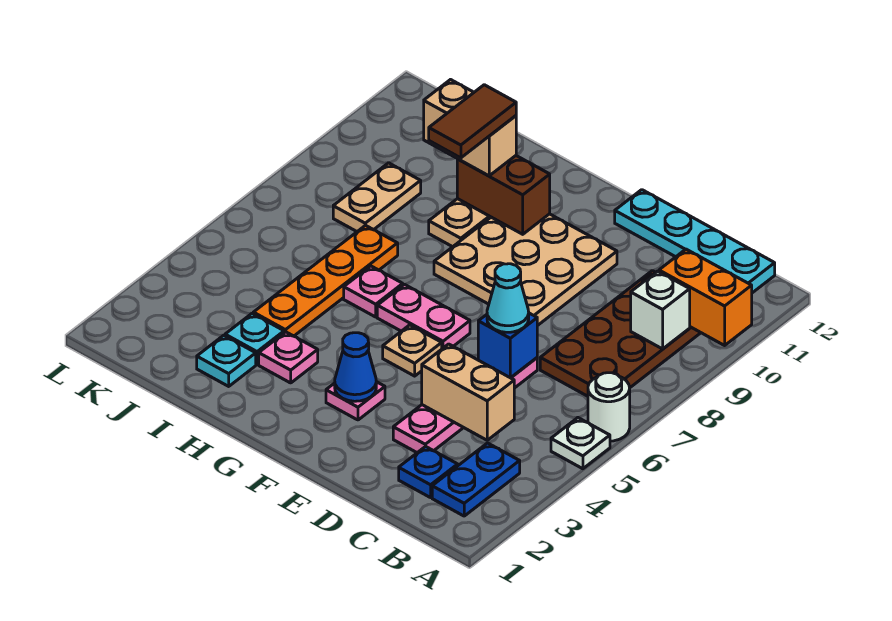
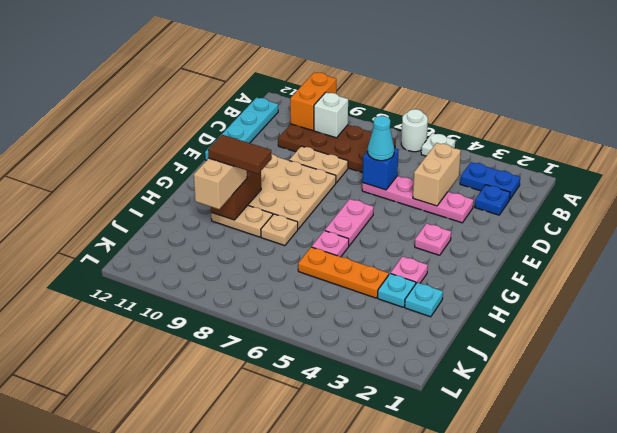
blue 1x1 cone [335,333,376,401] -> none
tan 1x1 plate [383,325,442,376] -> tan 1x1 plate moved to [261,214,298,246]
orange 1x4 plate [253,225,398,336] -> orange 1x3 plate [298,247,389,298]
tan 1x2 plate [333,163,421,231] -> tan 1x2 plate moved to [289,146,348,183]

